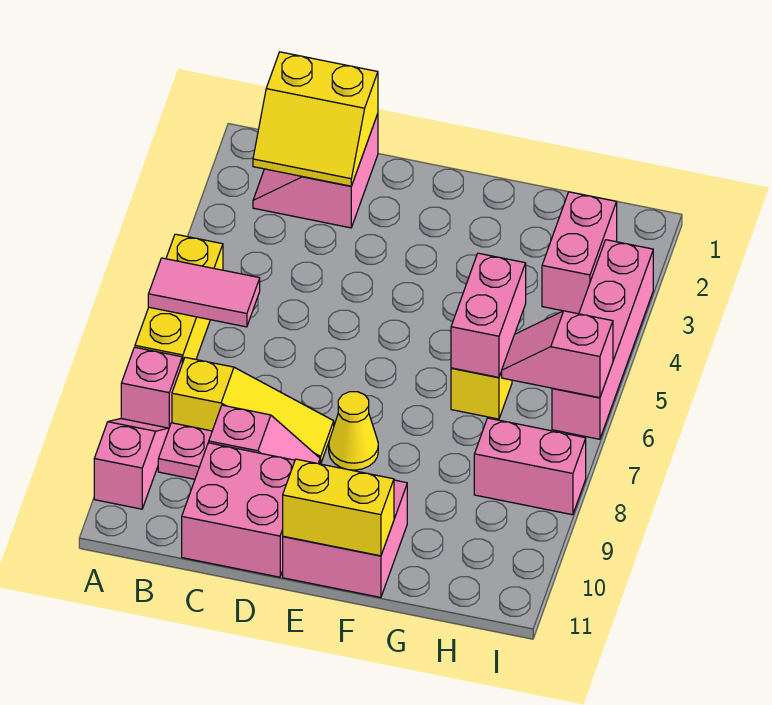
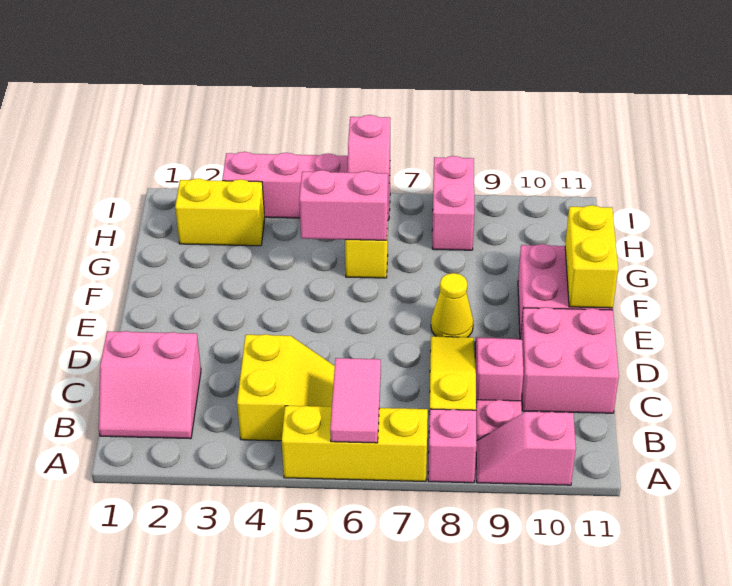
yellow 2x2 slope [253,52,378,186] -> yellow 2x2 slope moved to [237,334,335,441]
pink 1x2 brick [542,192,617,314] -> yellow 1x2 brick [175,178,265,246]

